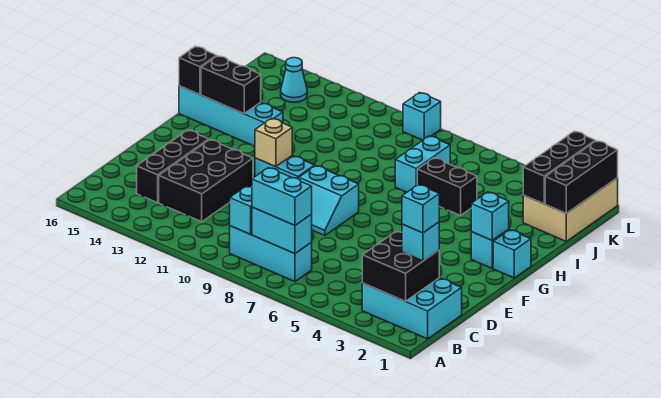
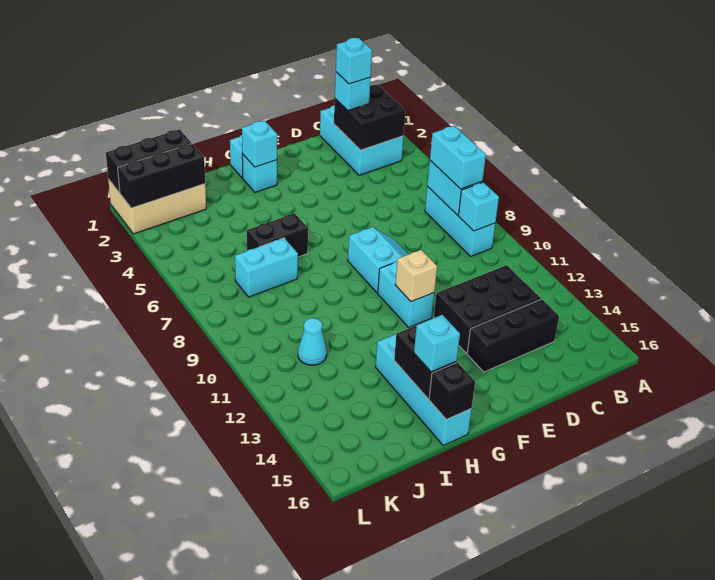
black 1x2 brick [417,158,477,215] -> black 1x2 brick turned to [247,213,308,257]
cyan 1x1 cone [281,58,307,102] -> cyan 1x1 cone moved to [298,318,327,365]
cyan 1x1 brick [403,92,441,140] -> cyan 1x1 brick moved to [414,315,460,372]

